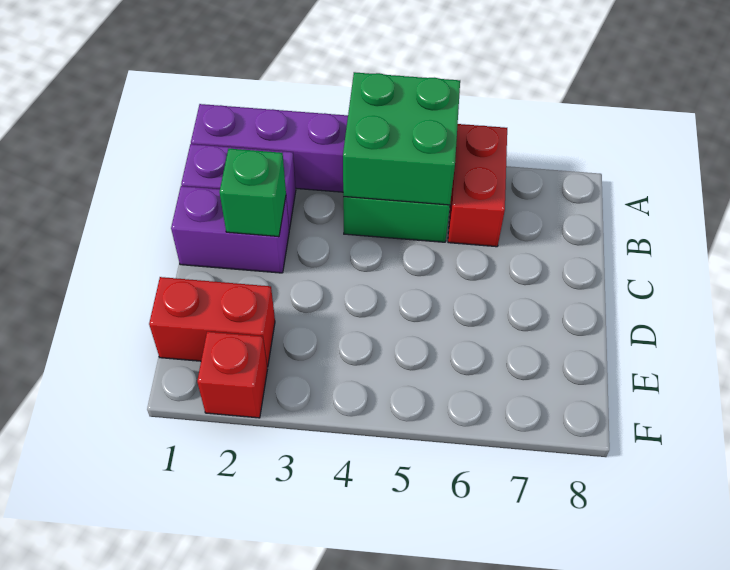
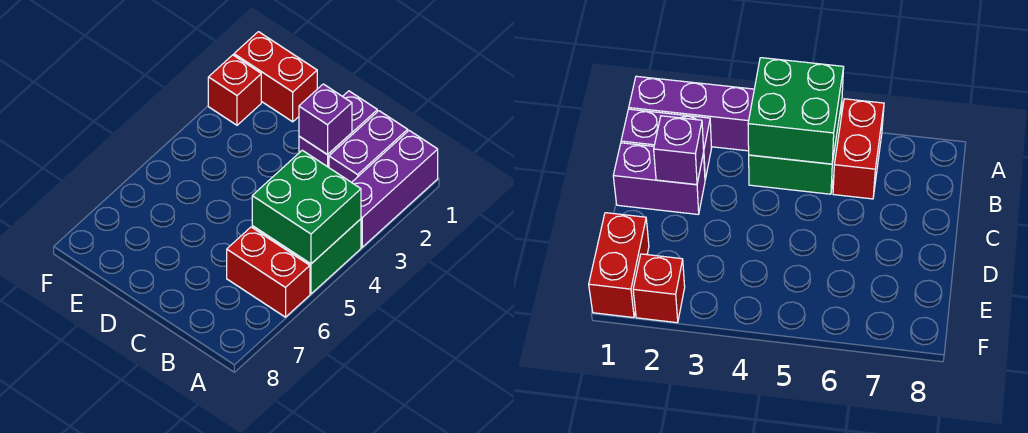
green 1x1 brick [220,149,286,237] -> purple 1x1 brick [299,84,352,155]
red 1x2 brick [149,277,275,367] -> red 1x2 brick turned to [234,32,317,122]

